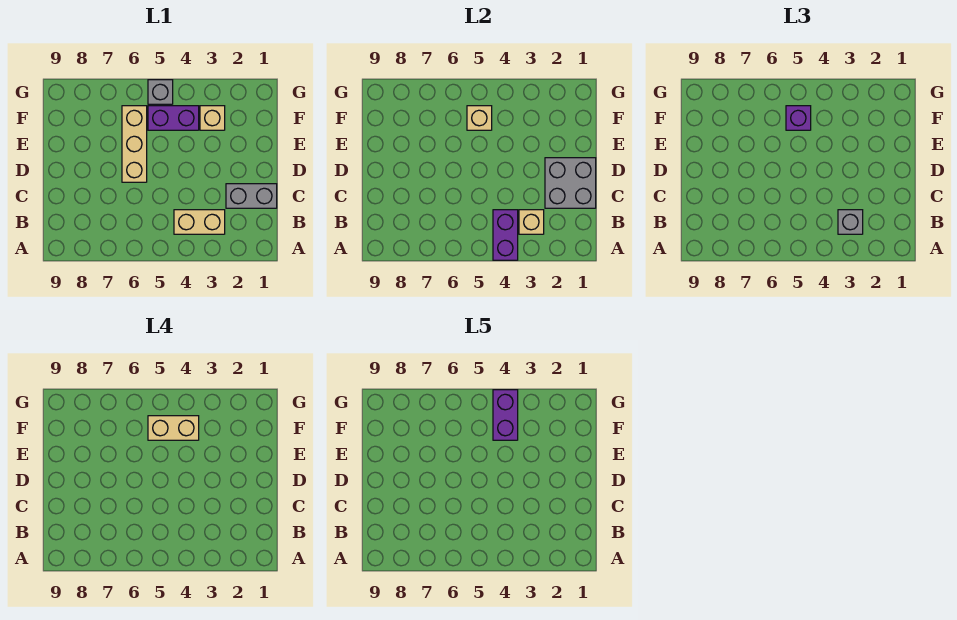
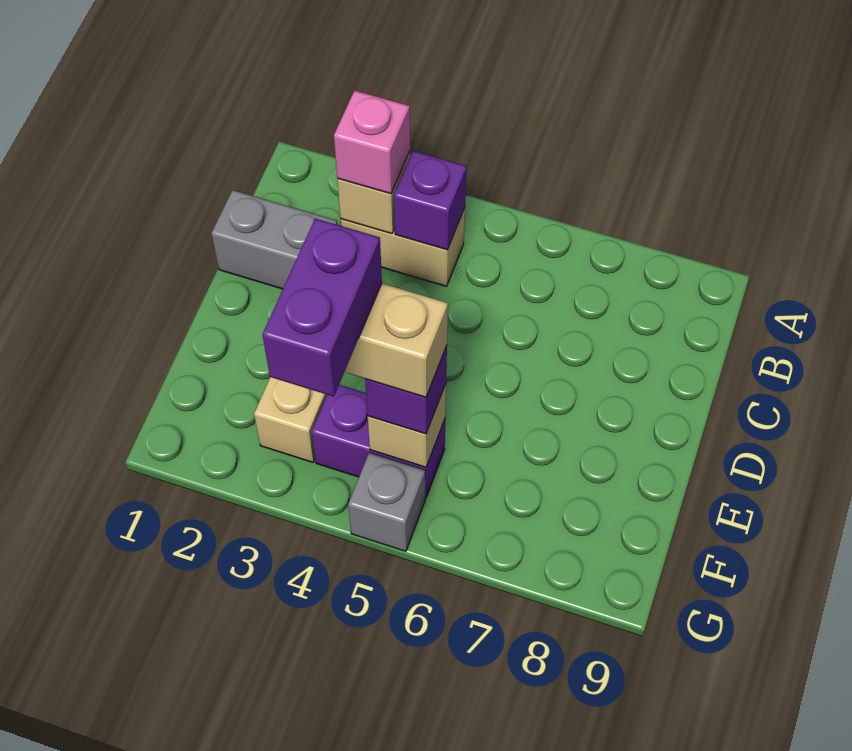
purple 1x2 brick [493,210,518,260] -> purple 1x1 brick [394,151,467,250]
grey 1x1 brick [838,210,863,234] -> pink 1x1 brick [334,91,410,194]
grey 2x2 brick [545,158,596,208] -> none
tan 1x3 brick [122,106,147,182] -> none

